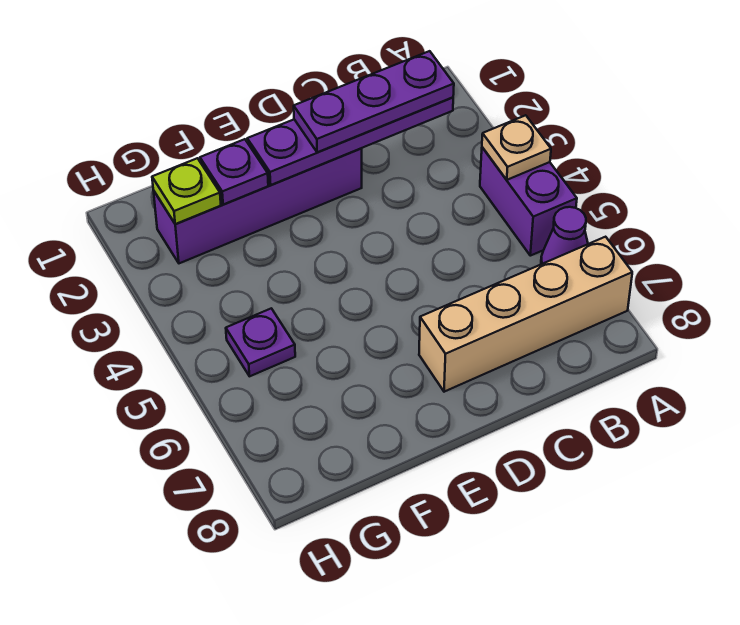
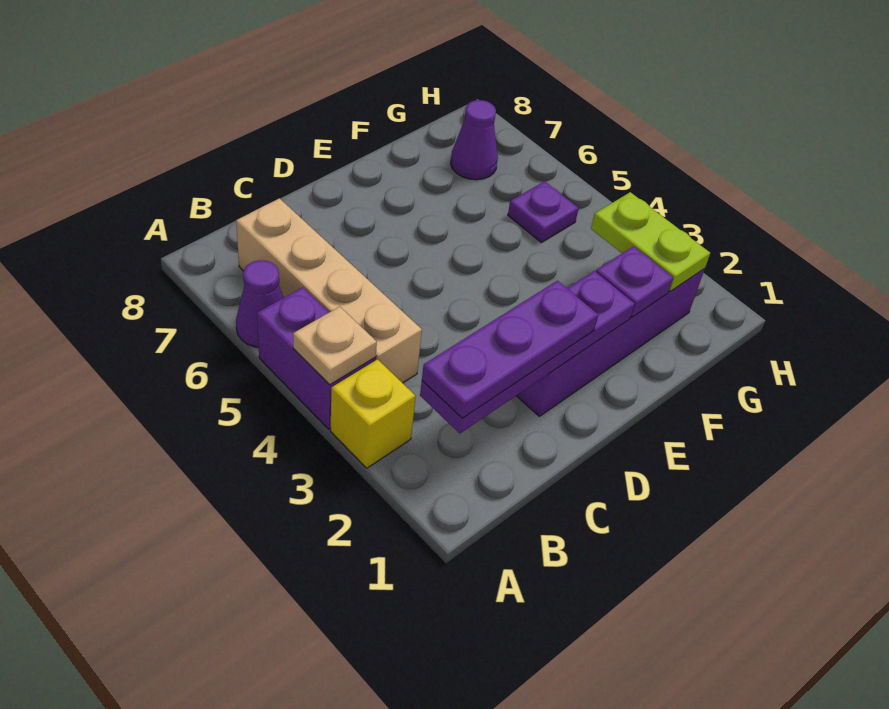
none -> yellow 1x1 brick [331,359,416,468]
tan 1x4 brick [419,237,632,392] -> tan 1x4 brick turned to [236,198,422,383]
lime 1x1 plate [152,158,221,224] -> lime 1x2 plate [591,192,710,291]
none -> purple 1x1 cone [451,100,498,180]

